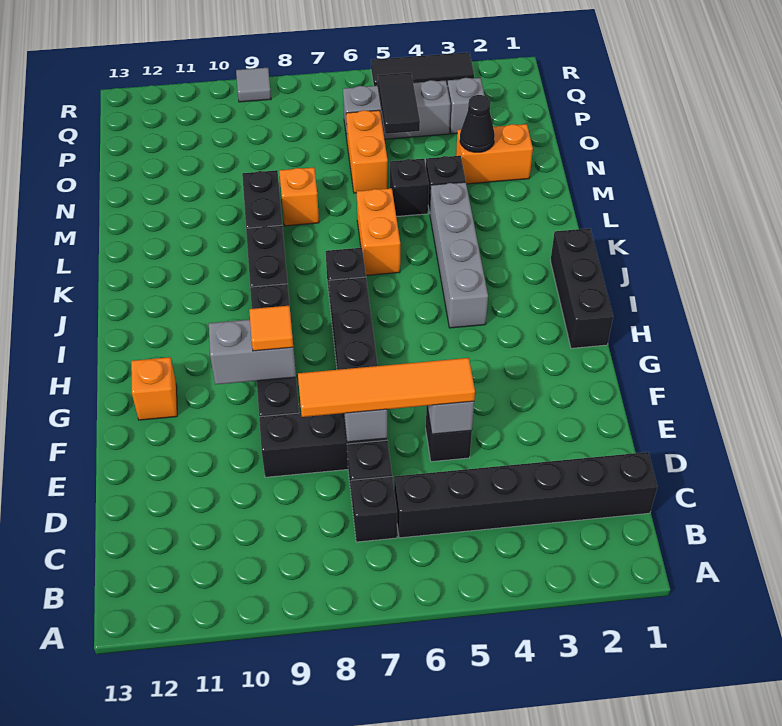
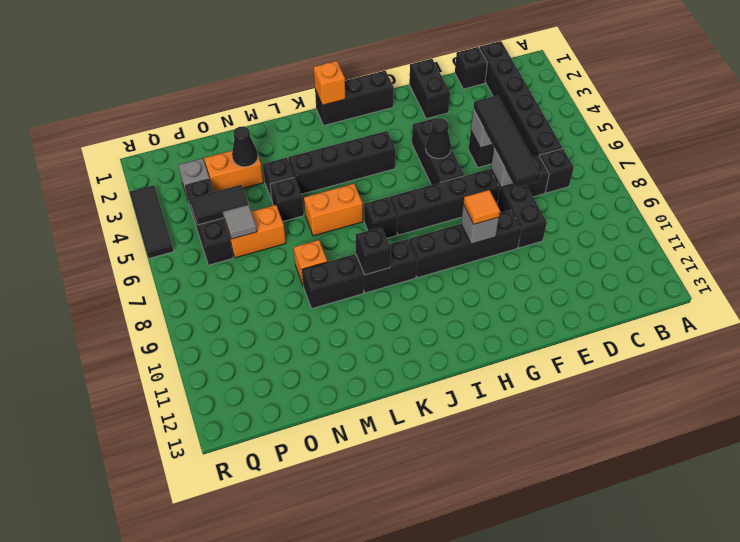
none -> black 1x1 brick [455,47,487,89]
orange 1x4 tile [298,358,475,417] -> black 1x4 tile [473,95,541,188]
none -> black 1x2 brick [409,59,450,119]
none -> black 1x3 brick [412,118,464,185]
none -> black 1x1 cone [426,118,451,159]
grey 1x2 brick [209,320,296,385] -> grey 1x1 brick [461,204,499,244]
orange 1x1 brick [131,357,177,420] -> orange 1x1 brick moved to [314,61,345,105]
grey 1x4 brick [430,182,488,328] -> black 1x4 brick [288,131,396,194]
none -> black 1x1 brick [356,227,391,275]
orange 1x2 brick [456,124,533,184] -> orange 1x2 brick turned to [204,150,264,192]
grey 1x3 brick [343,80,451,139] -> black 1x3 brick [185,178,233,265]
grey 1x1 tile [236,68,271,102] -> grey 1x1 tile moved to [224,205,257,239]

